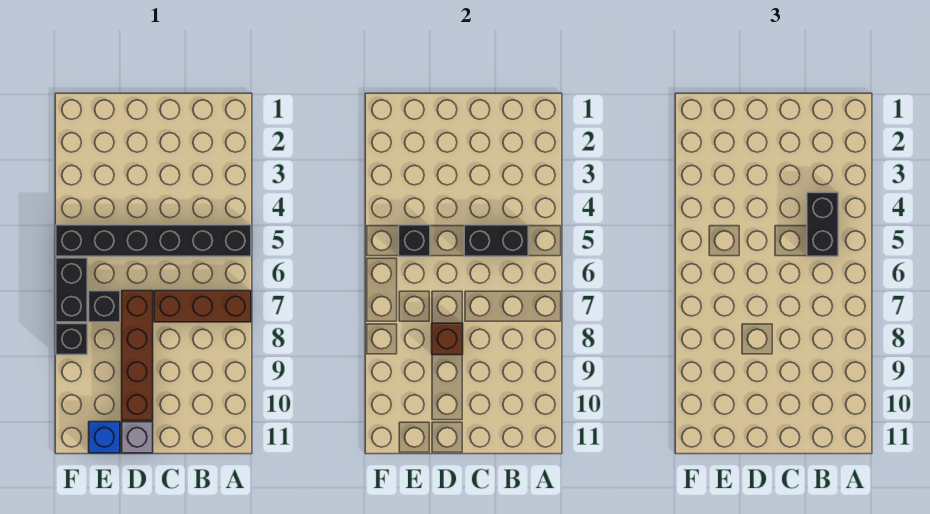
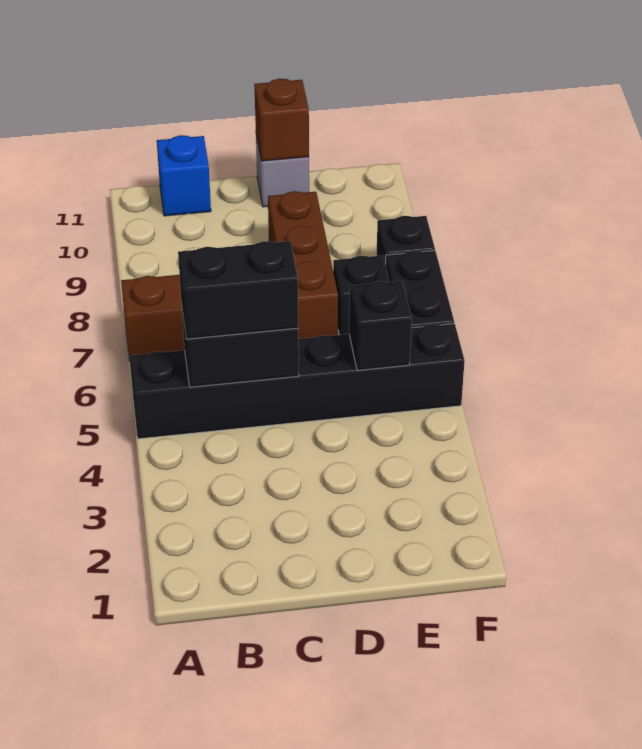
black 1x2 brick [807,192,838,256] -> black 1x2 brick turned to [178,241,298,339]
brown 1x4 brick [122,291,153,420] -> brown 1x3 brick [268,191,338,339]
brown 1x1 brick [432,323,463,355] -> brown 1x1 brick moved to [254,79,309,161]
blue 1x1 brick [89,422,120,453] -> blue 1x1 brick moved to [157,135,211,216]

